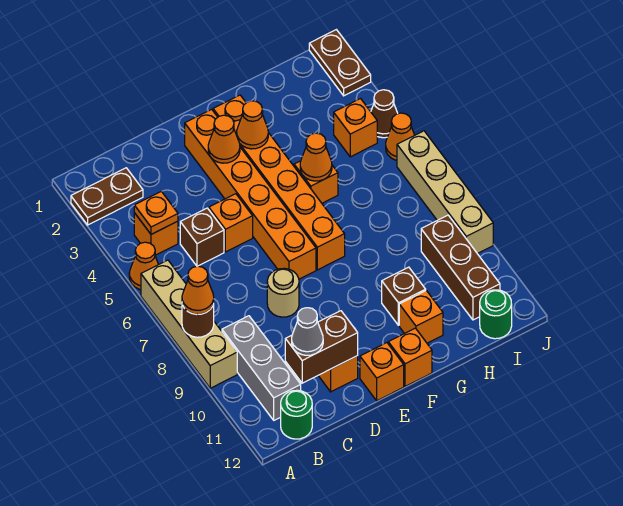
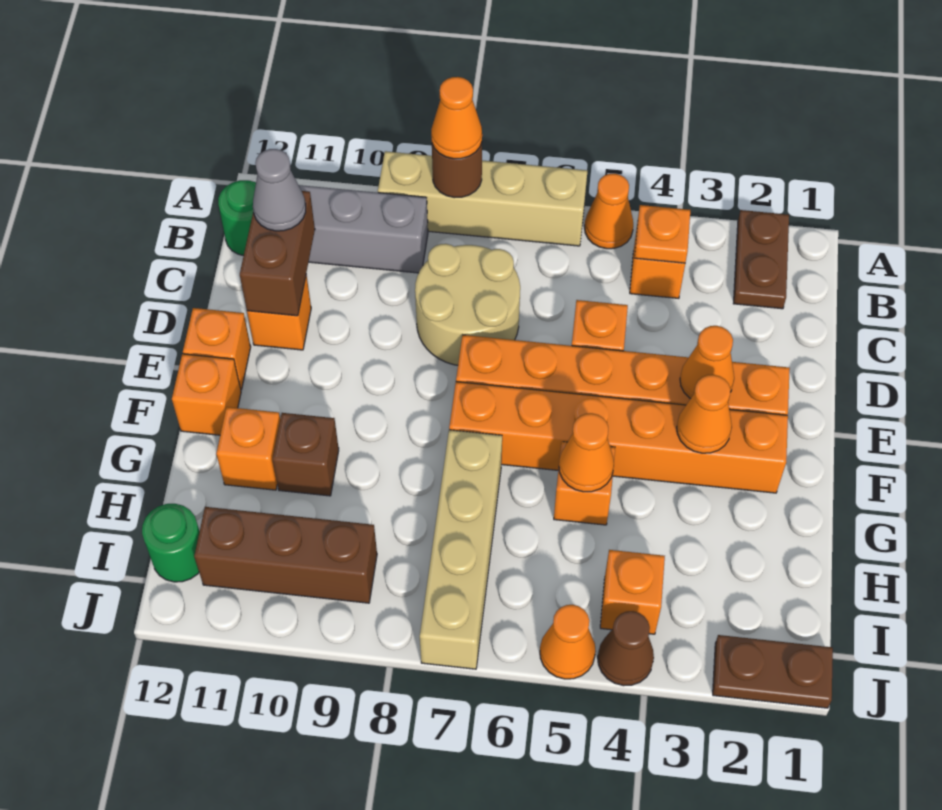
brown 1x1 brick [180,208,224,266] -> none
tan 1x1 round brick [267,268,299,317] -> tan 2x2 round brick [415,244,520,365]
tan 1x4 brick [397,131,493,254] -> tan 1x4 brick turned to [420,430,502,669]

